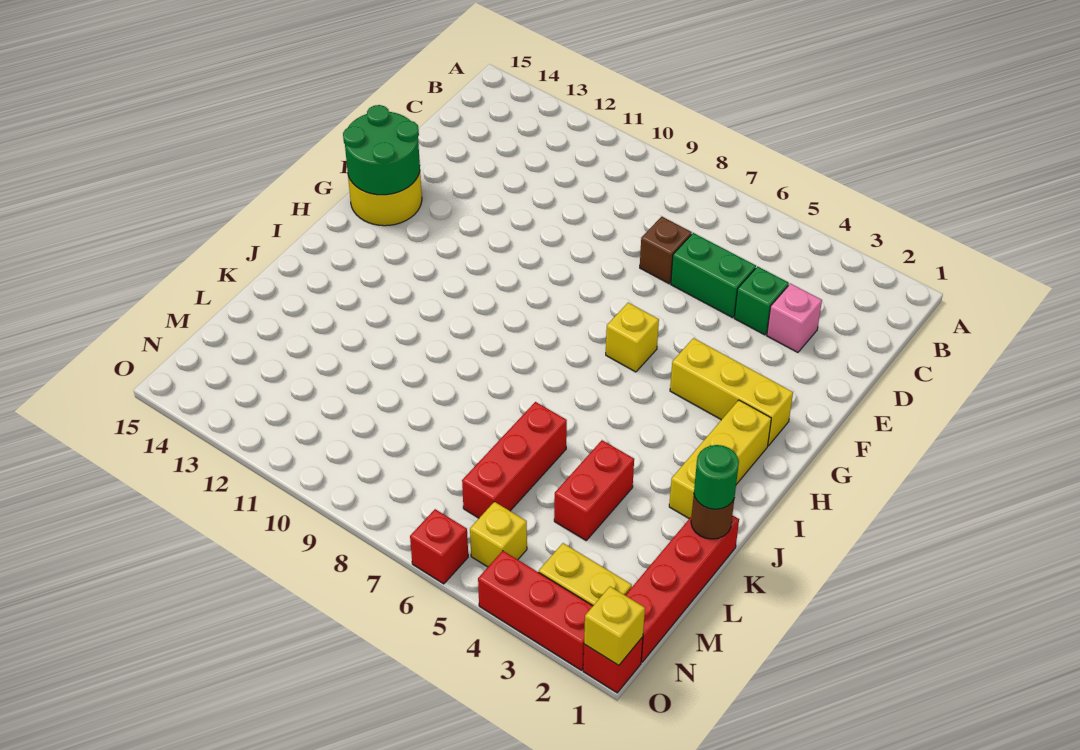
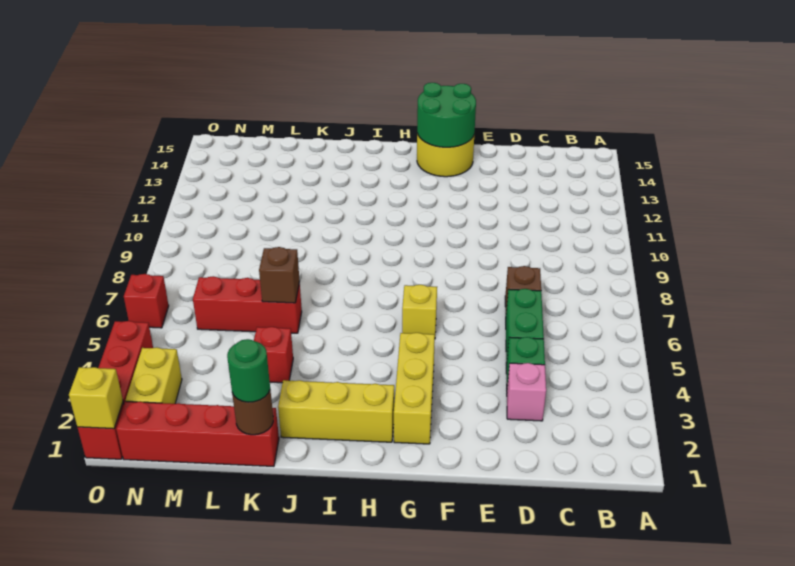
red 1x2 brick [554,440,634,540] -> red 1x1 brick [254,327,293,383]
none -> brown 1x1 brick [259,247,300,303]
yellow 1x1 brick [470,502,527,567] -> none

